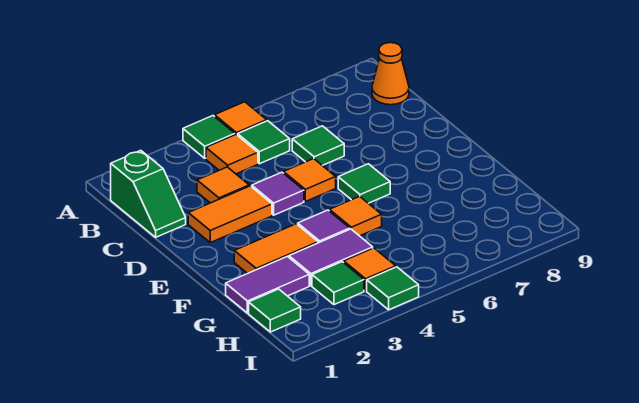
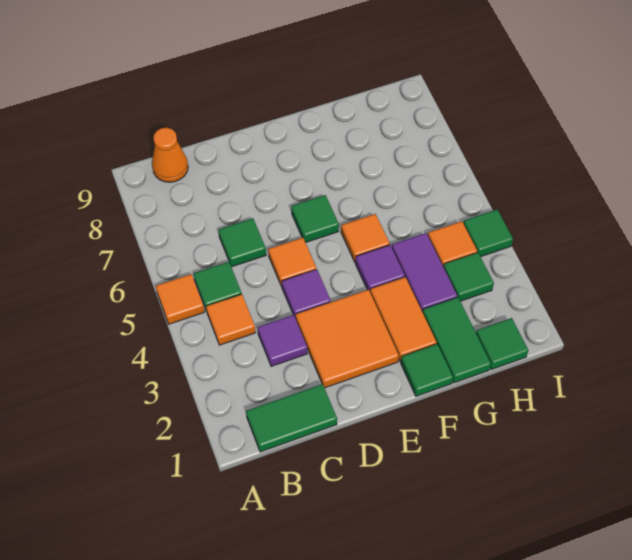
green 1x1 tile [183,116,235,158] -> green 1x1 tile moved to [401,344,453,396]
green 1x2 slope [111,150,186,237] -> green 1x2 tile [246,384,337,452]
orange 1x1 tile [197,167,249,203] -> purple 1x1 tile [257,315,307,366]
orange 1x2 tile [188,186,272,243] -> orange 2x2 tile [296,290,399,388]
purple 1x2 tile [226,256,309,313] -> green 1x2 tile [423,297,491,383]

